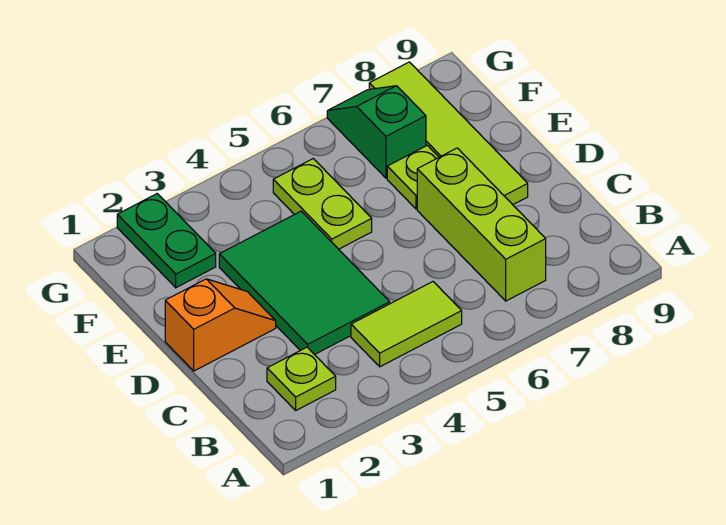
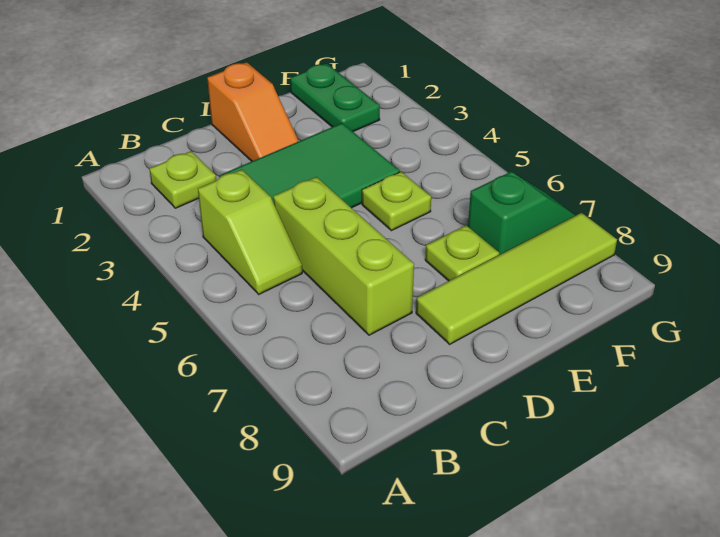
lime 1x2 tile [351,282,462,367] -> lime 1x2 slope [198,170,302,294]
lime 1x3 brick [417,148,546,301] -> lime 1x3 brick turned to [273,177,414,335]
lime 1x2 plate [273,159,372,249] -> lime 1x1 plate [362,172,431,231]
green 1x2 plate [117,194,216,288] -> green 1x2 plate turned to [290,63,380,132]

